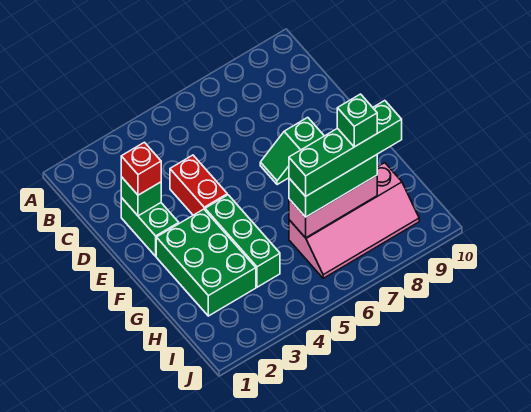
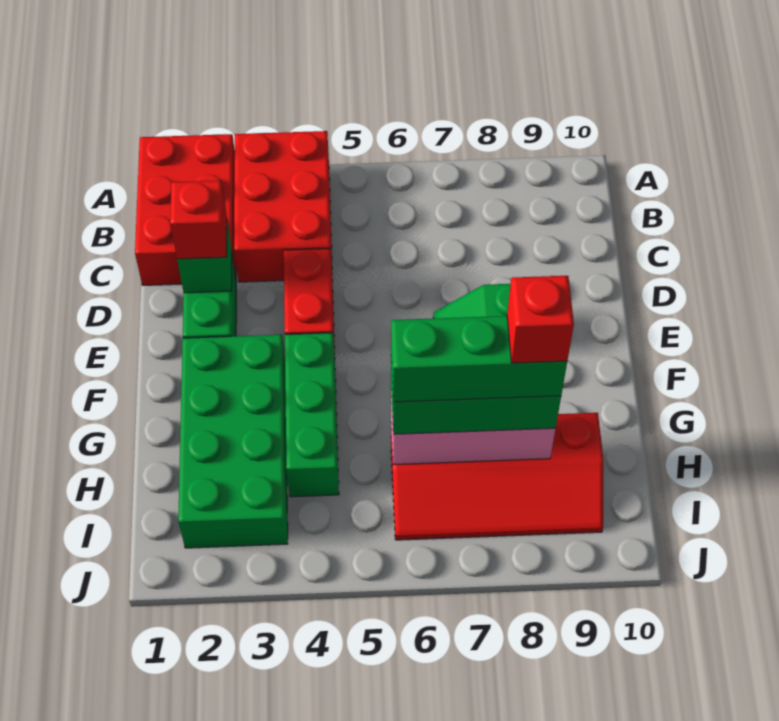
none -> red 2x3 brick [135,134,236,285]
none -> red 2x3 brick [234,131,332,282]
green 2x3 brick [156,209,256,316] -> green 2x4 brick [178,335,288,548]
pink 2x4 slope [289,163,419,278] -> red 2x4 slope [391,413,603,540]
green 1x4 brick [289,101,402,196] -> green 1x3 brick [391,316,567,402]
green 1x1 brick [337,94,377,147] -> red 1x1 brick [507,276,574,363]

